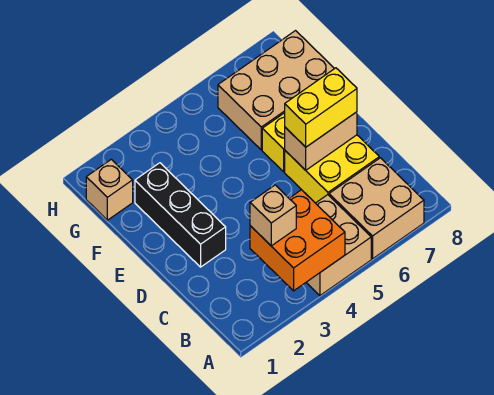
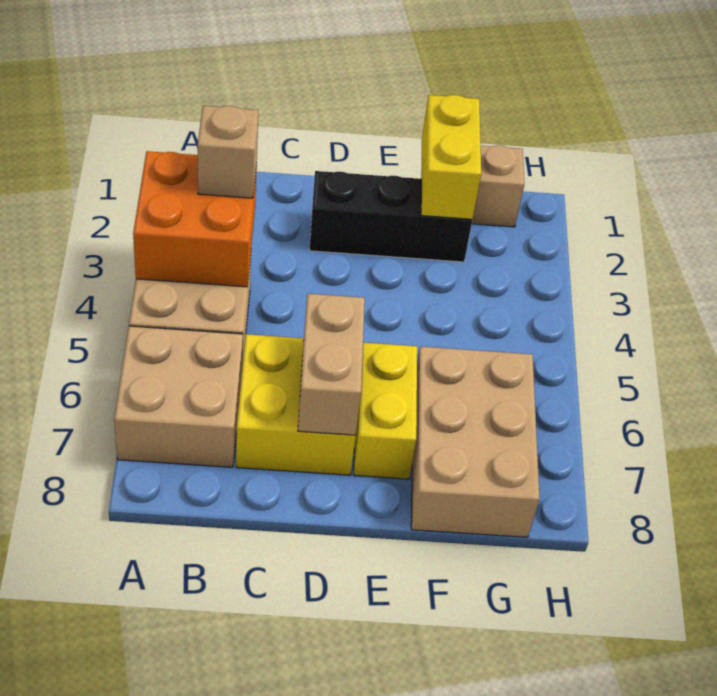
yellow 1x2 brick [285,68,357,147] -> yellow 1x2 brick moved to [421,95,481,219]

